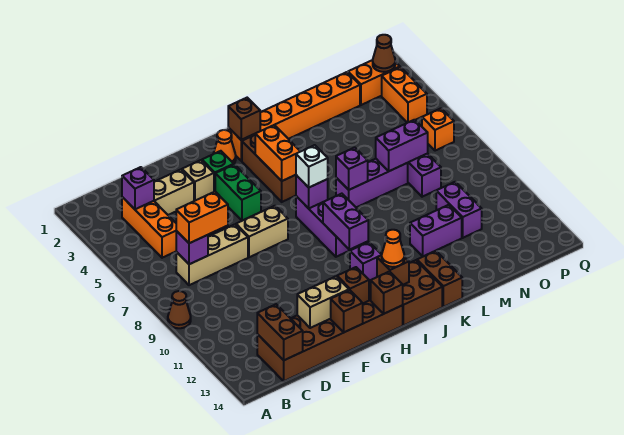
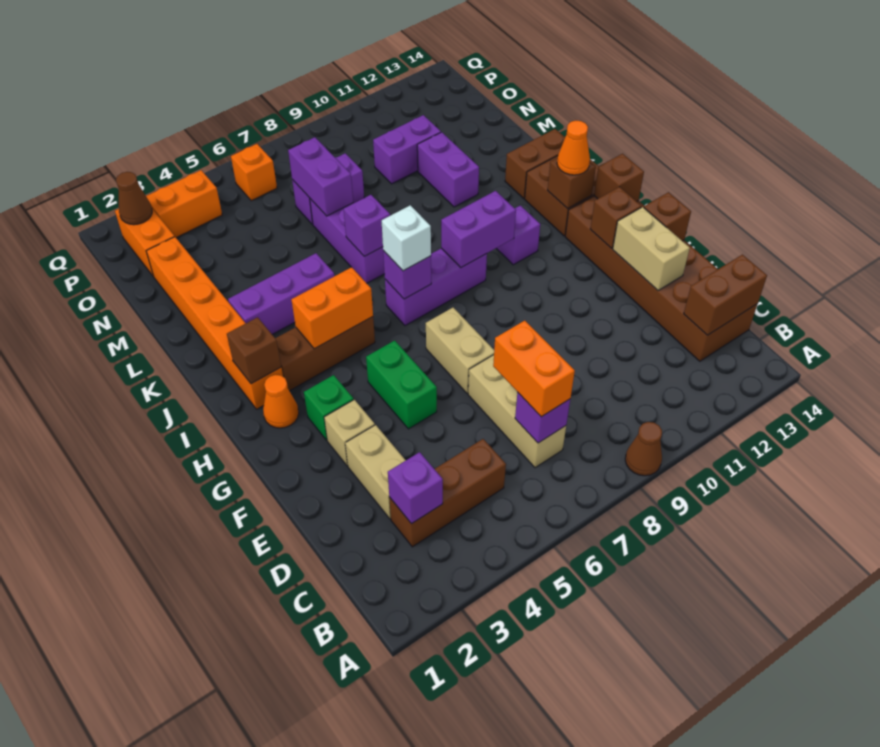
orange 1x3 brick [122,197,176,258] -> brown 1x3 brick [389,439,506,547]
green 1x2 brick [215,165,261,221] -> green 1x2 brick turned to [366,340,437,429]
none -> purple 1x3 brick [228,253,334,334]

